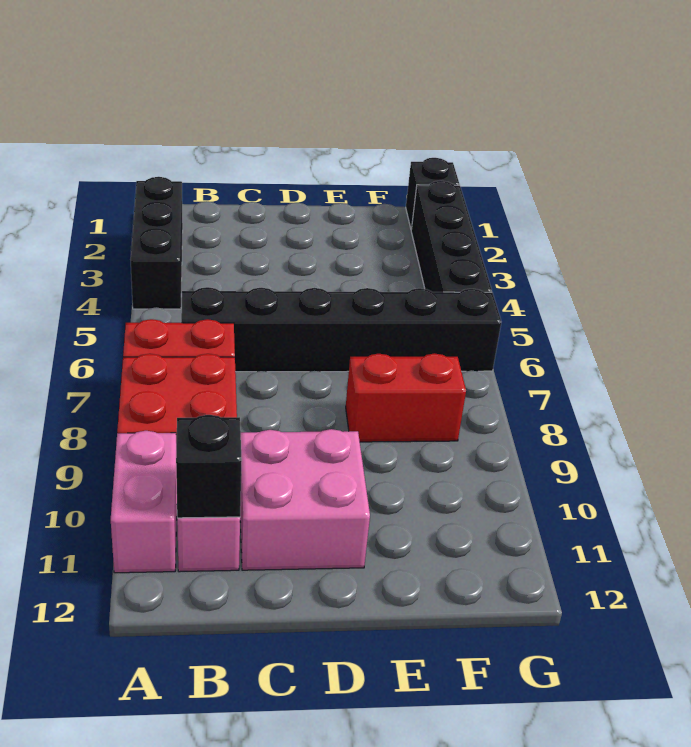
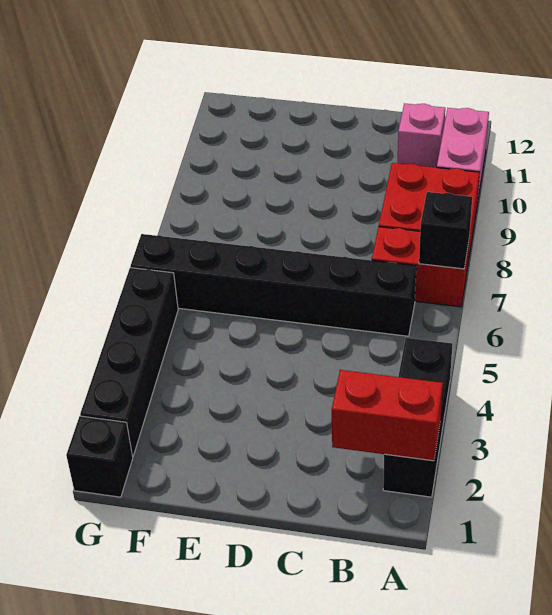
black 1x1 brick [176,415,242,518] -> black 1x1 brick moved to [419,192,472,269]
pink 2x2 brick [240,429,370,570] -> none
red 1x2 brick [346,353,466,442] -> red 1x2 brick moved to [332,370,443,461]

